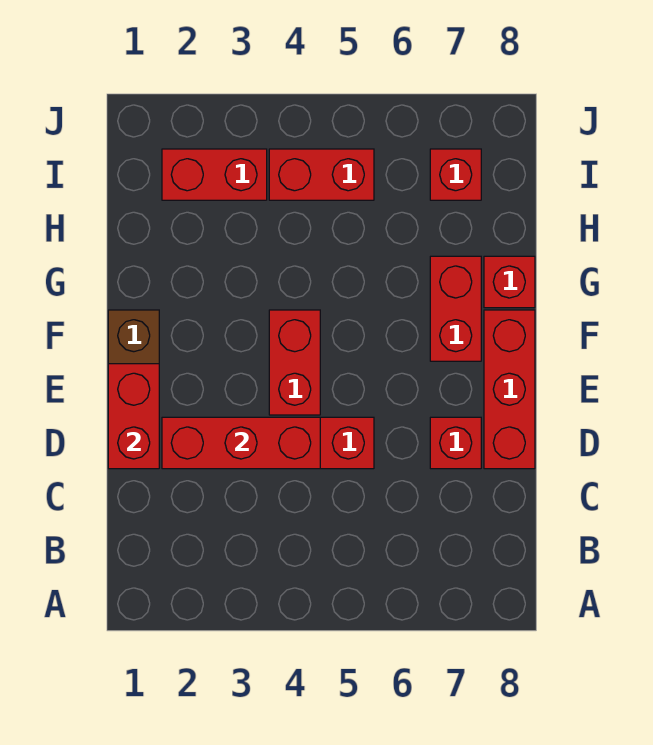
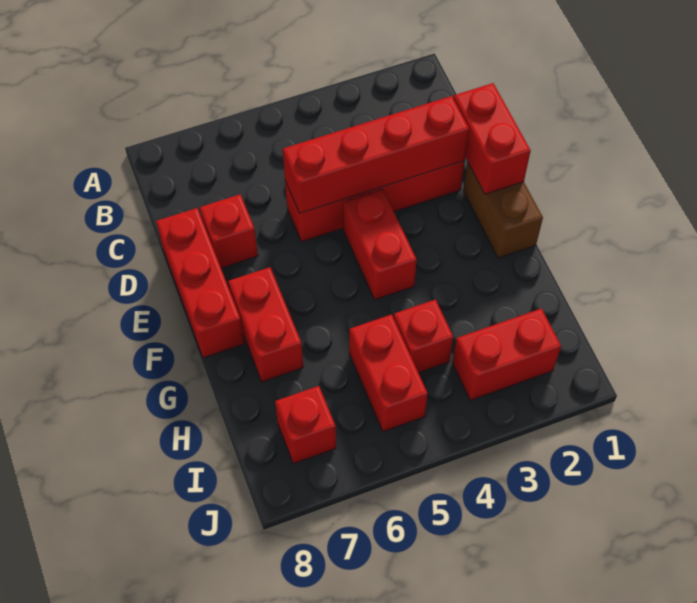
red 1x3 brick [162,417,320,469] -> red 1x4 brick [283,96,469,213]
red 1x1 brick [484,256,535,308] -> red 1x1 brick moved to [394,300,453,373]
red 1x2 brick [269,149,374,200] -> red 1x2 brick turned to [349,315,428,432]

